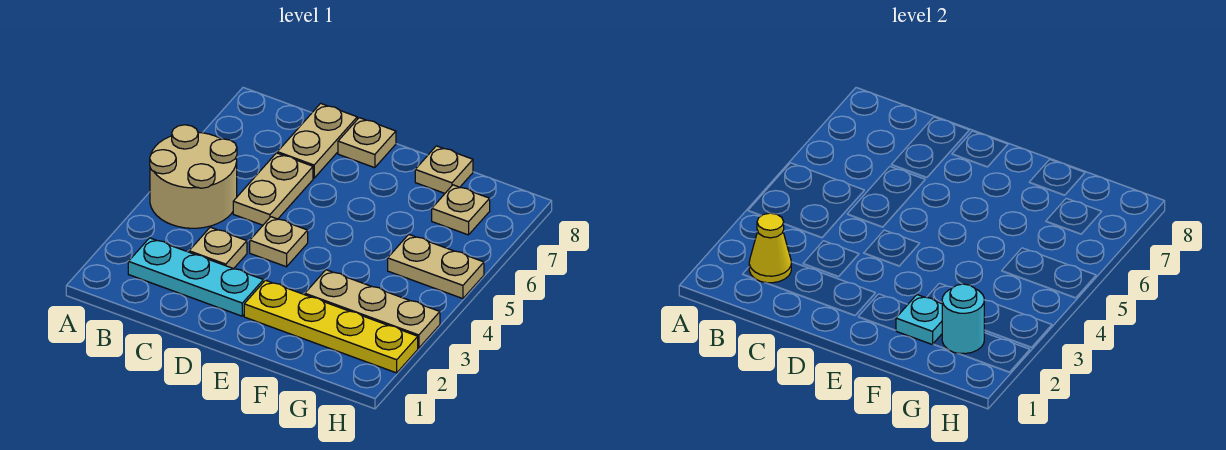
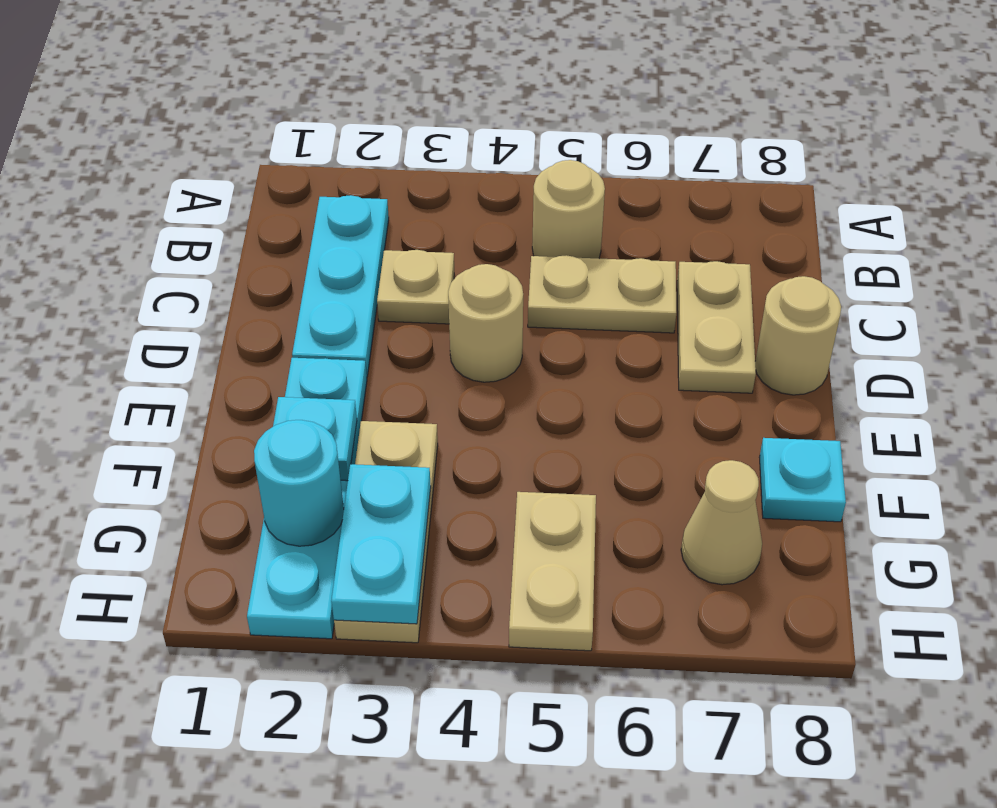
tan 2x2 round brick [150,125,237,228] -> tan 1x1 round brick [532,160,605,258]
yellow 1x1 cone [749,213,791,283] -> none
tan 1x2 plate [277,103,357,178] -> tan 1x2 plate turned to [677,261,756,393]
tan 1x1 plate [250,217,308,267] -> tan 1x1 round brick [448,264,523,382]
tan 1x1 plate [338,118,396,168] -> tan 1x1 round brick [755,276,841,395]
yellow 1x4 plate [244,280,418,373] -> cyan 1x4 plate [247,358,367,639]
tan 1x1 plate [415,146,473,193] -> cyan 1x1 plate [759,438,846,522]
none -> cyan 1x2 plate [331,464,431,624]
tan 1x1 plate [432,185,490,235] -> tan 1x1 cone [681,460,762,585]

